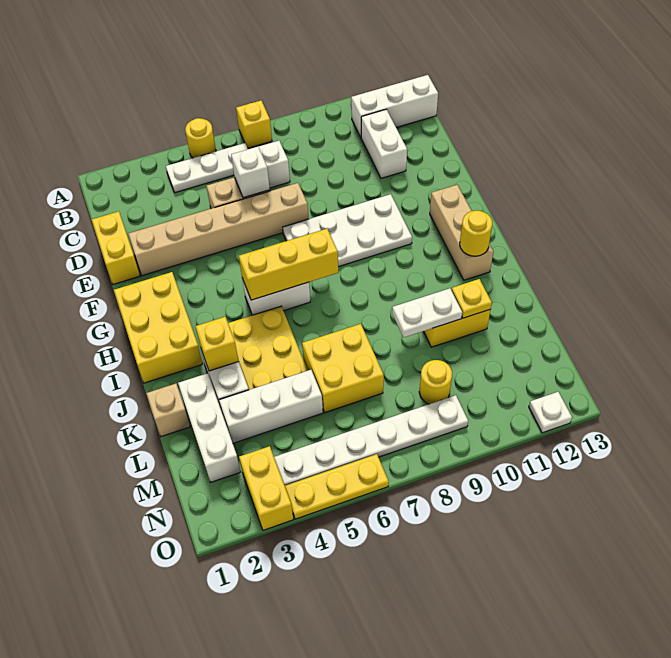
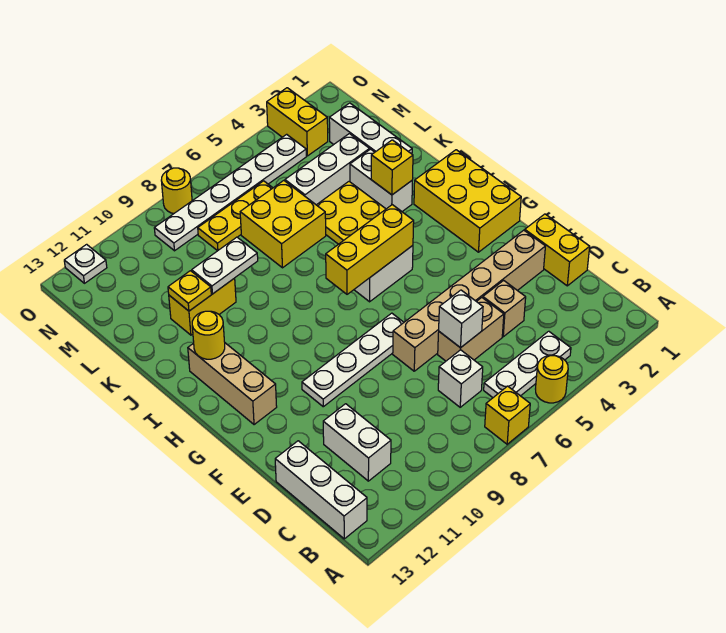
white 1x3 brick [351,75,438,137] -> white 1x3 brick turned to [275,441,367,539]
white 2x4 plate [283,194,412,267] -> white 1x4 plate [302,313,404,407]
tan 1x1 brick [146,384,190,437] -> tan 1x1 brick moved to [483,280,526,337]
yellow 1x1 round brick [419,360,452,404] -> yellow 1x1 round brick moved to [161,168,192,214]
yellow 1x3 plate [285,454,389,519] -> yellow 1x3 plate moved to [198,181,272,251]

